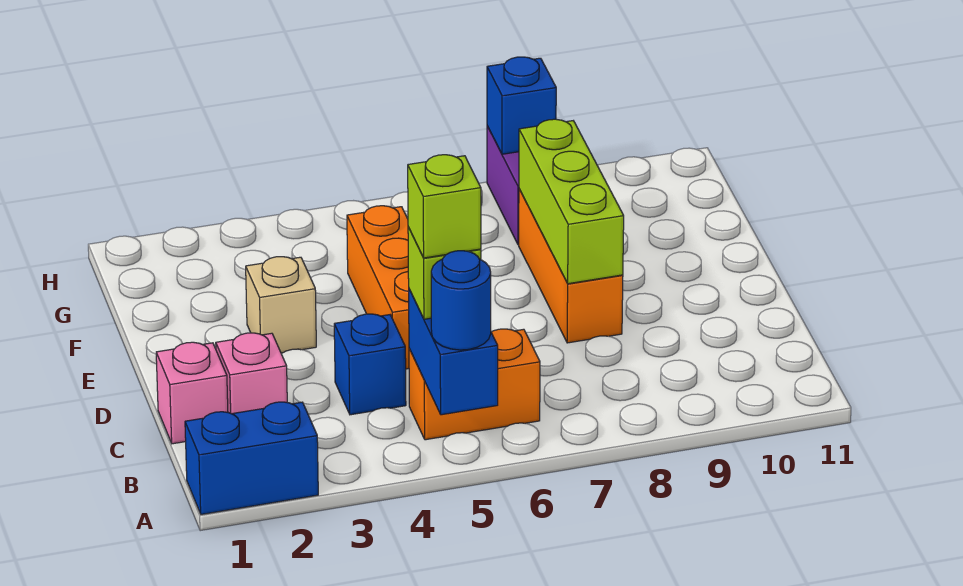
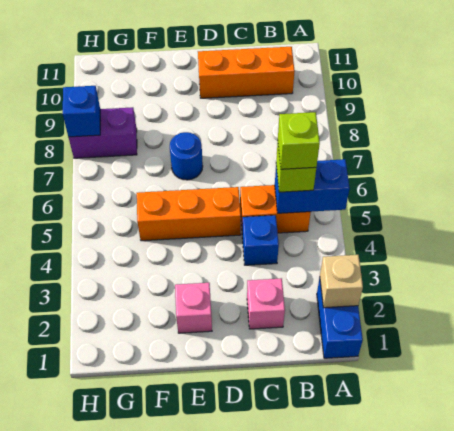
blue 1x1 round brick [431,251,491,350] -> blue 1x1 round brick moved to [170,132,203,180]
orange 1x2 brick [409,329,540,440] -> orange 1x2 brick turned to [240,185,311,233]
pink 1x1 brick [156,342,228,444] -> pink 1x1 brick moved to [175,283,212,333]
orange 1x3 brick [519,189,623,343] -> orange 1x3 brick moved to [198,47,295,98]
lime 1x3 brick [519,119,624,284] -> none
tan 1x1 brick [246,257,316,353] -> tan 1x1 brick moved to [320,255,363,308]

